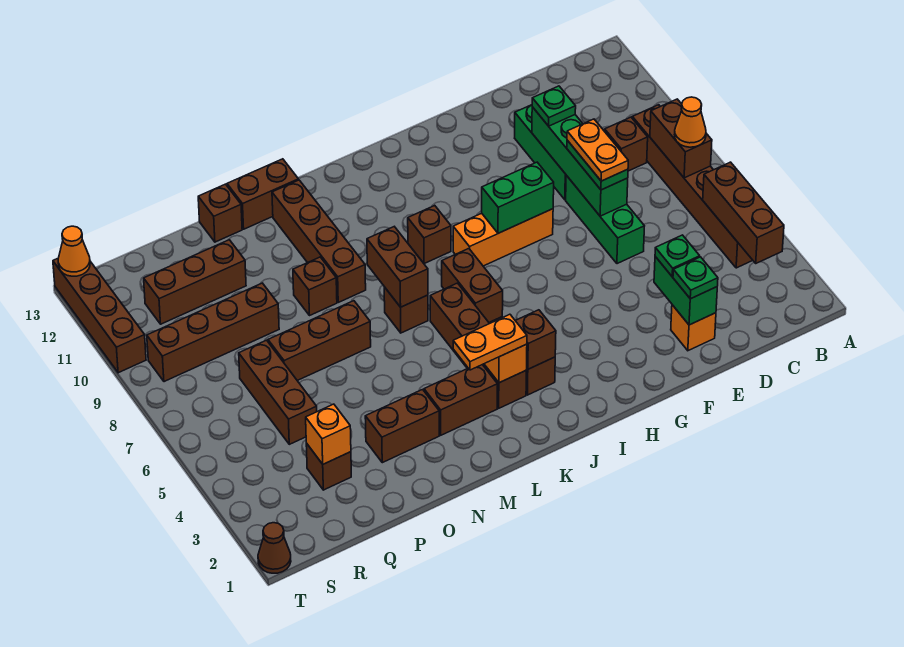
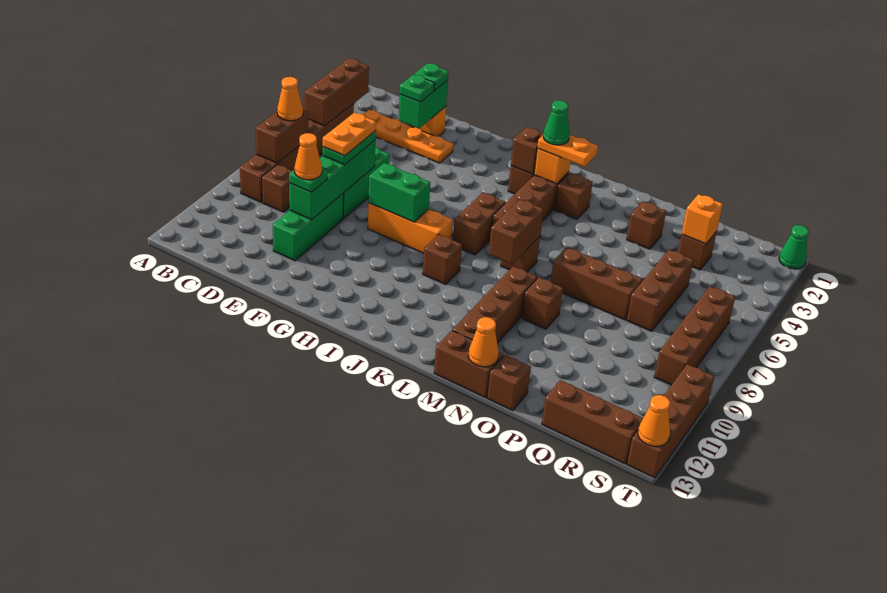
none -> orange 1x4 plate [363,110,453,163]
none -> orange 1x1 cone [294,133,322,180]
none -> green 1x1 cone [543,101,570,145]
brown 1x2 brick [424,365,498,435] -> brown 1x1 brick [555,172,593,219]
brown 1x2 brick [365,390,439,463] -> brown 1x1 brick [627,201,666,249]
none -> orange 1x1 cone [468,317,499,367]
brown 1x4 brick [147,283,279,382] -> brown 1x4 brick turned to [654,286,735,385]
brown 1x3 brick [144,240,246,324] -> brown 1x3 brick moved to [542,380,643,464]
brown 1x1 cone [258,523,291,573] -> green 1x1 cone [779,225,809,269]

